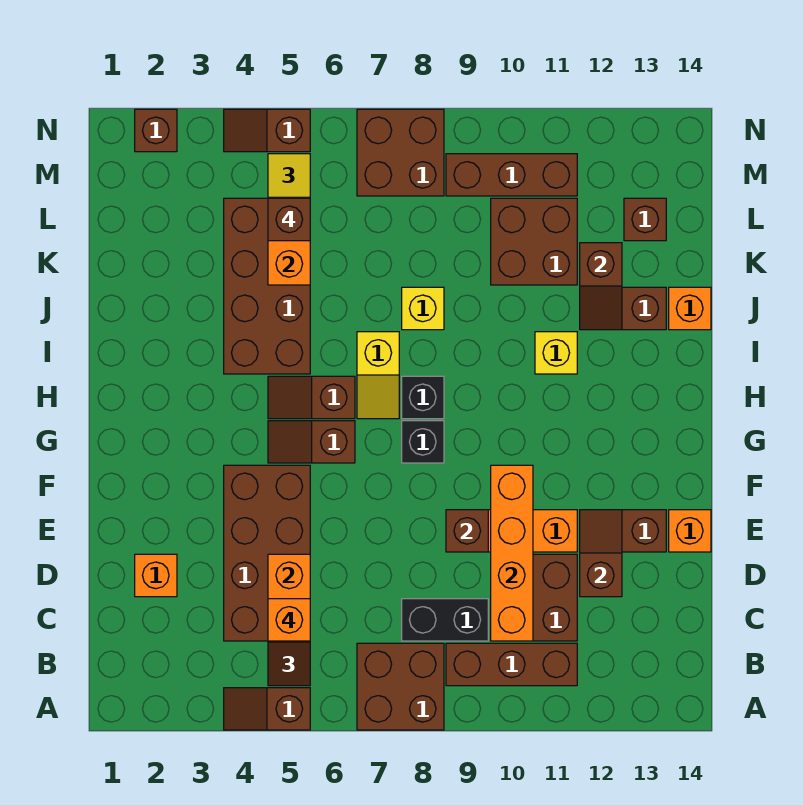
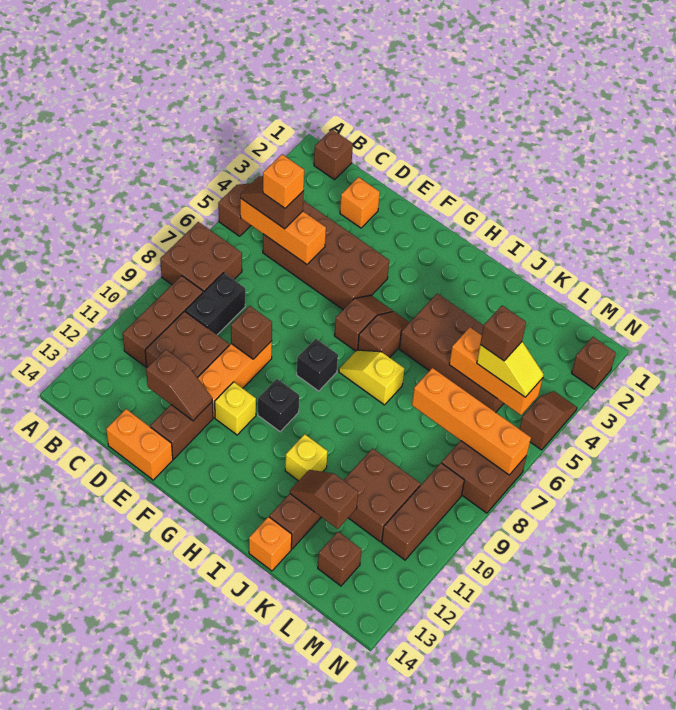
none -> brown 1x1 brick [314,129,353,180]
orange 1x4 brick [491,465,533,641] -> orange 1x4 brick moved to [412,368,531,475]
orange 1x1 brick [669,510,711,552] -> orange 1x2 brick [106,409,173,480]
black 1x1 brick [402,376,444,419] -> black 1x1 brick moved to [258,379,299,432]
yellow 1x1 brick [402,287,444,330] -> yellow 1x1 brick moved to [215,382,256,435]

